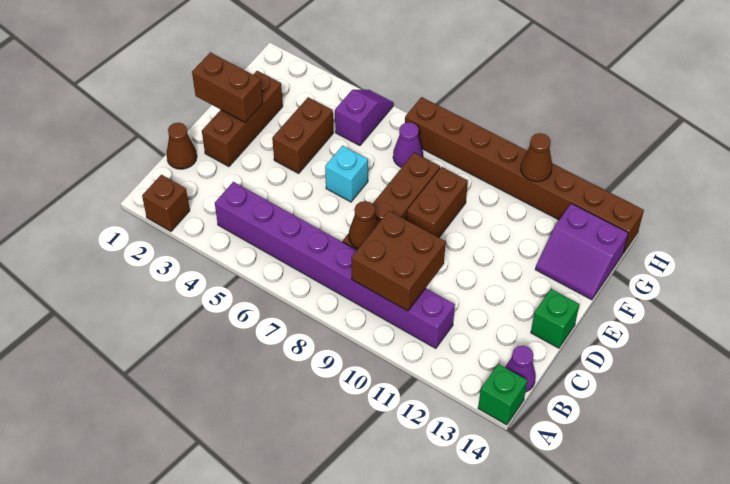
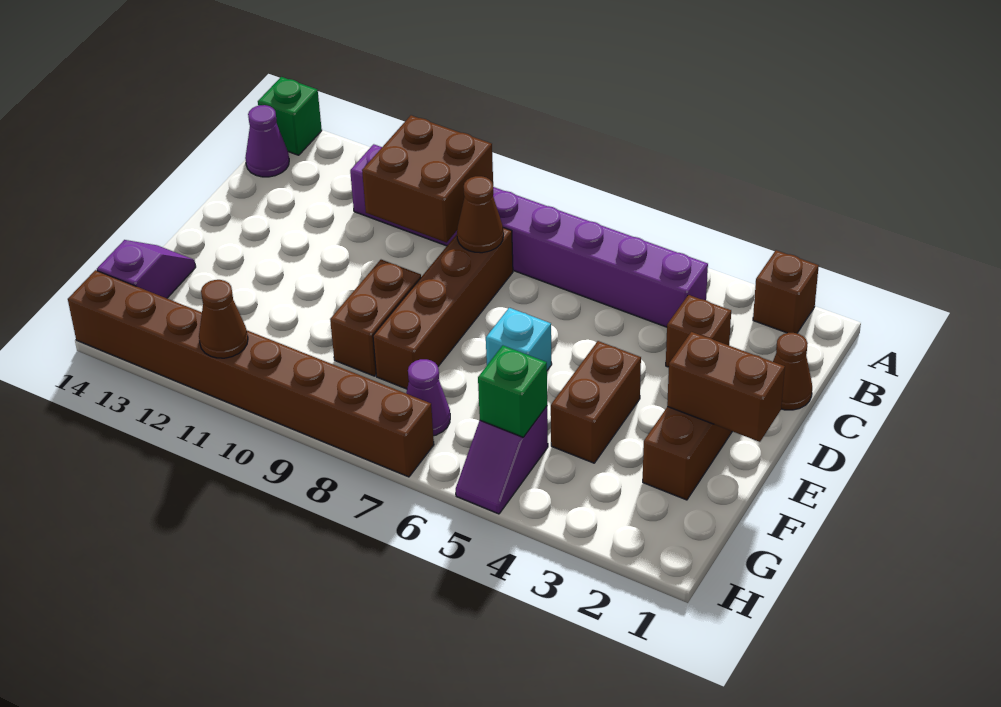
none -> brown 1x1 brick [666,295,731,367]
green 1x1 brick [531,289,580,348] -> green 1x1 brick moved to [478,346,547,437]
purple 2x2 slope [535,203,628,300] -> purple 1x2 slope [97,240,196,298]

